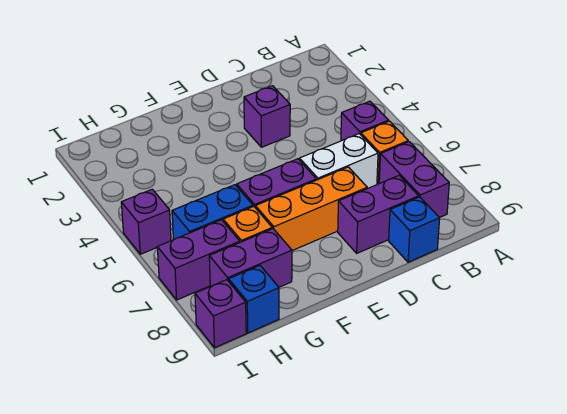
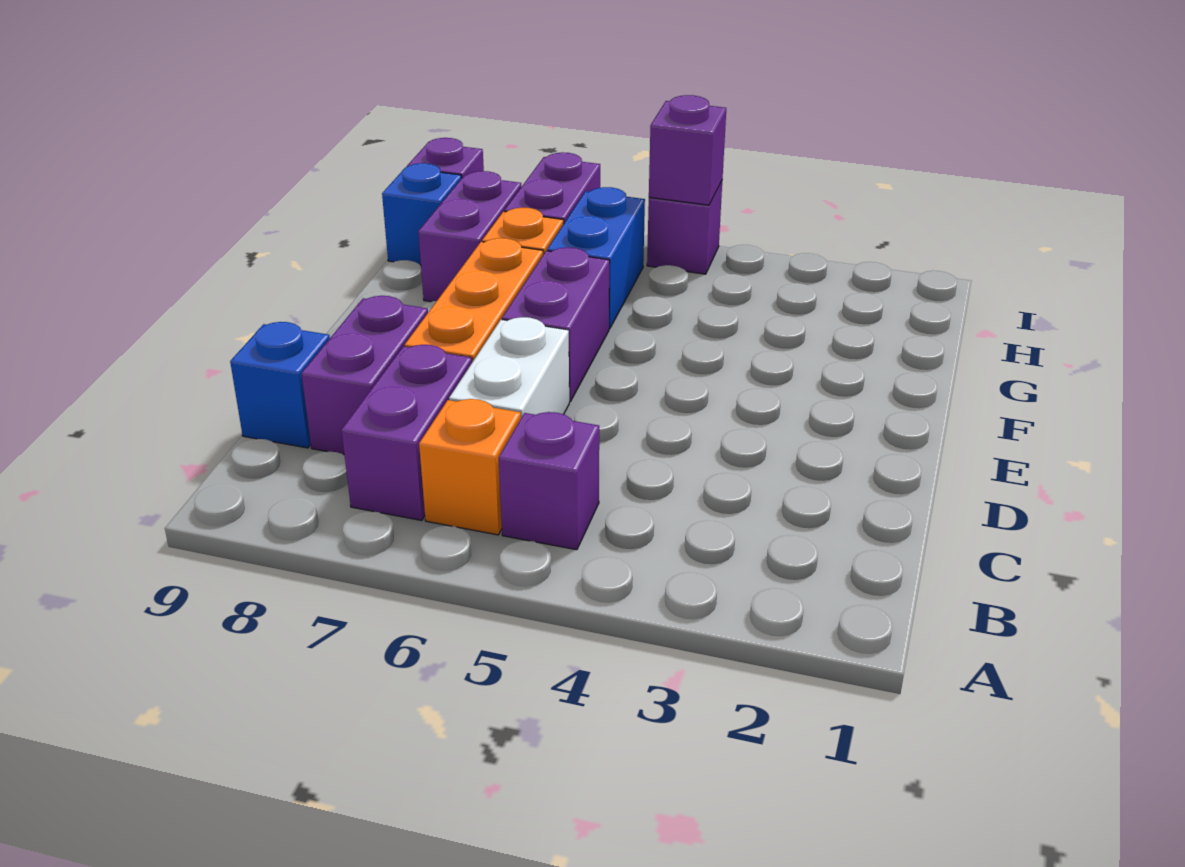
purple 1x2 brick [379,142,449,218] -> purple 1x2 brick turned to [342,345,472,520]
purple 1x1 brick [244,86,290,147] -> purple 1x1 brick moved to [649,95,726,205]

